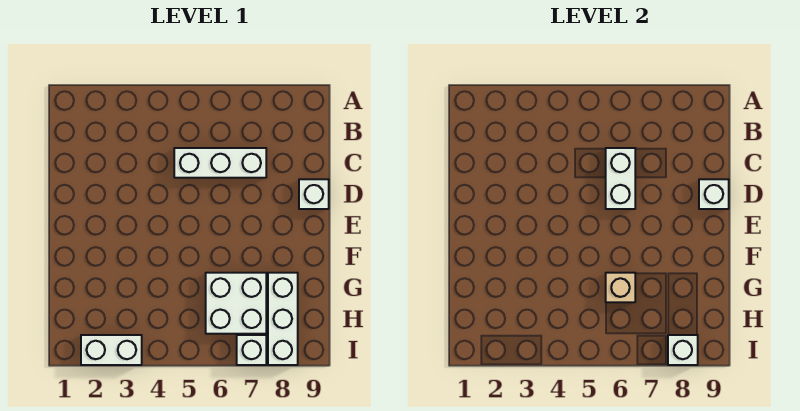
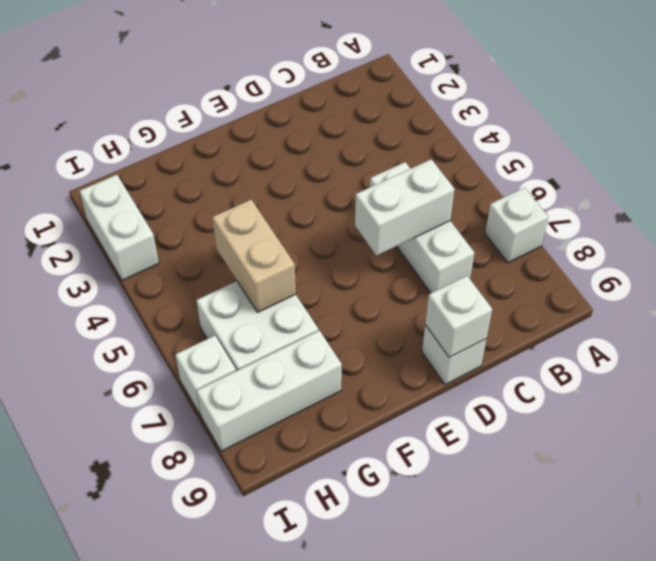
tan 1x1 brick [606,273,635,302] -> tan 1x2 brick [213,200,296,312]
white 1x1 brick [668,335,698,365] -> white 1x1 brick moved to [485,188,548,263]

